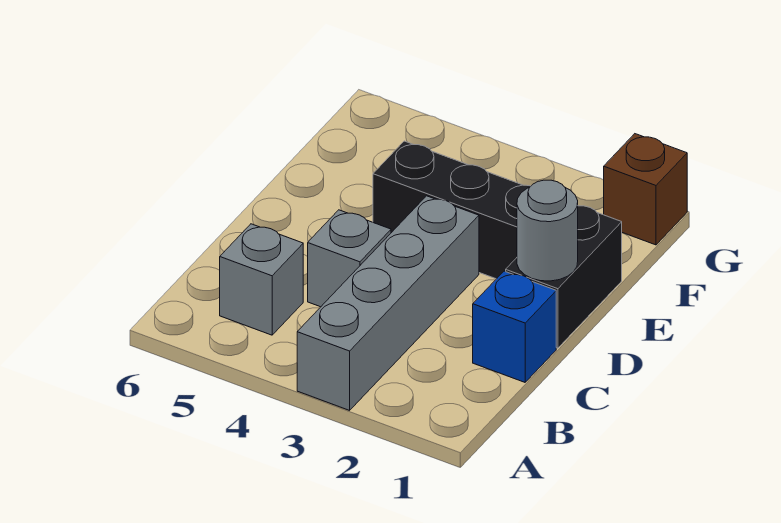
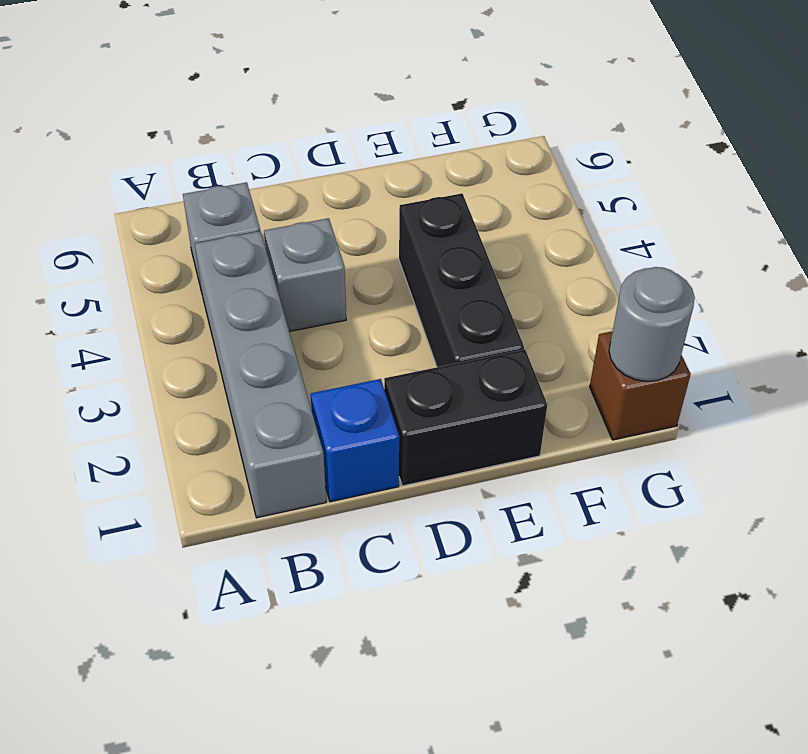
grey 1x4 brick [297,196,479,410] -> grey 1x4 brick turned to [195,231,326,518]
grey 1x1 round brick [517,180,578,281] -> grey 1x1 round brick moved to [609,267,695,381]

